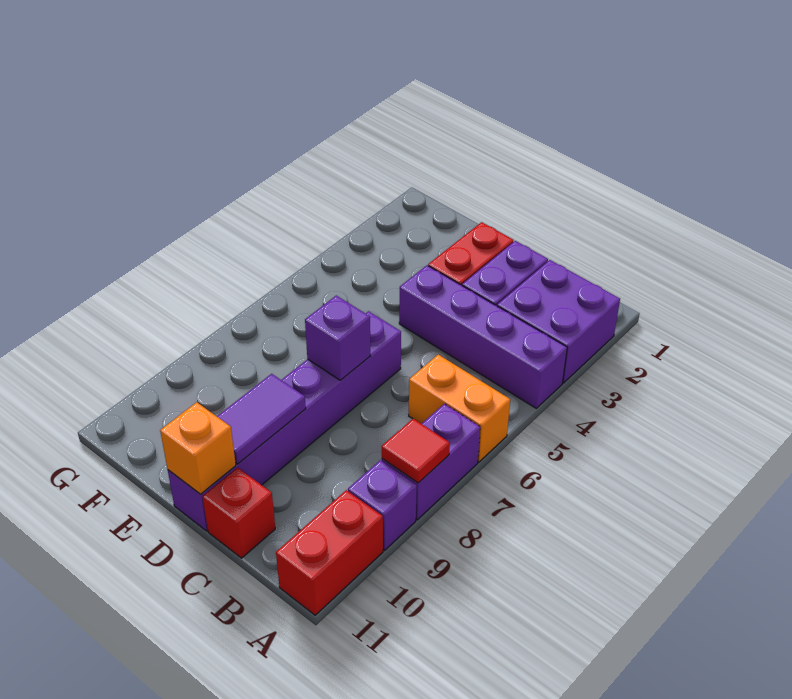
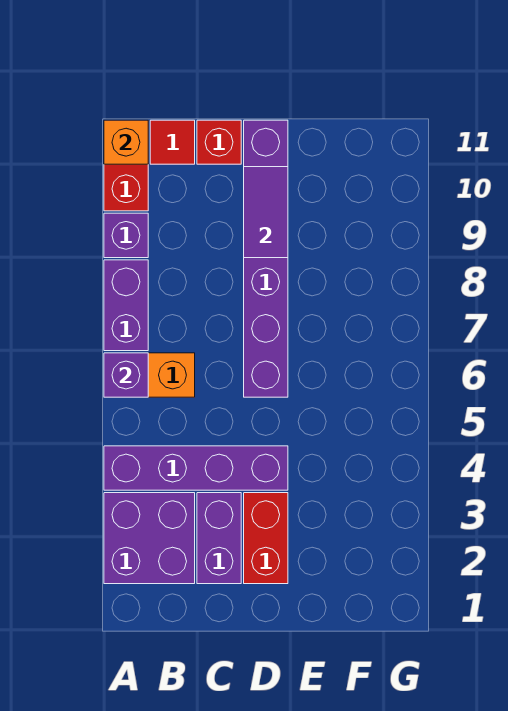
red 1x1 tile [382,419,450,483] -> red 1x1 tile moved to [150,120,195,164]
purple 1x1 brick [305,296,370,380] -> purple 1x1 brick moved to [104,353,148,397]
orange 1x1 brick [160,402,236,494] -> orange 1x1 brick moved to [104,120,148,164]

